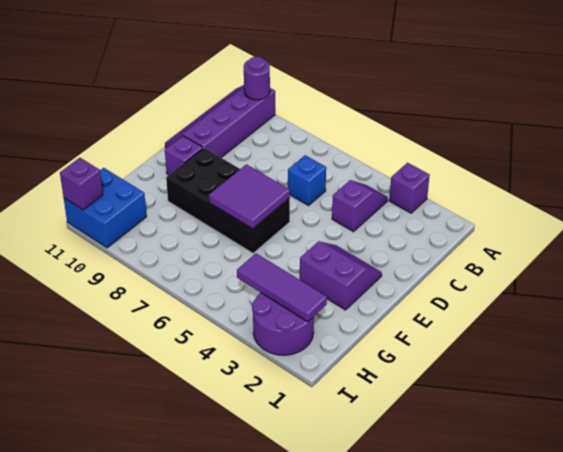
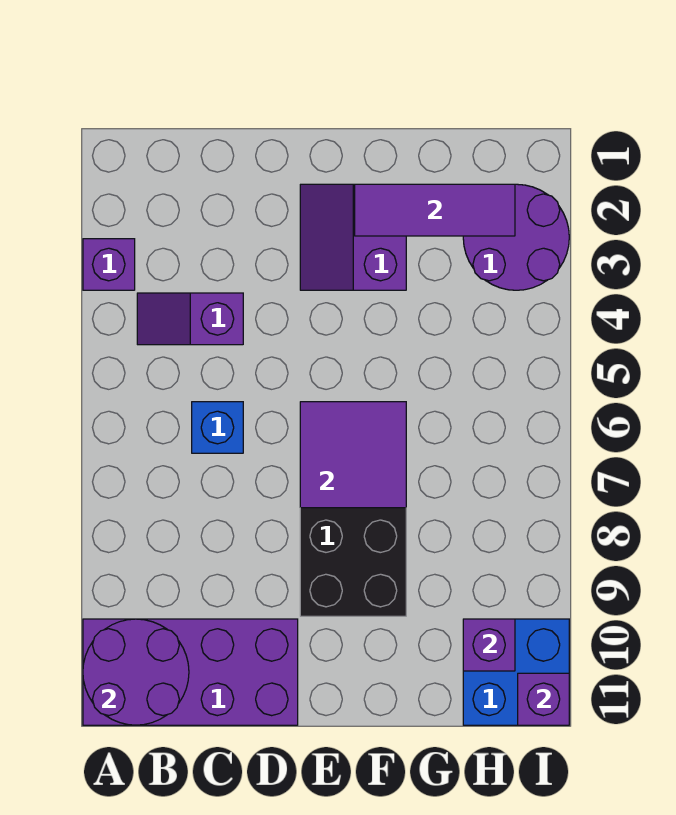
purple 2x4 slope [165,85,275,158] -> purple 2x4 brick [83,619,298,725]
purple 1x1 round brick [244,57,270,100] -> purple 2x2 round brick [83,619,189,725]
purple 1x1 brick [165,136,203,175] -> purple 1x1 brick moved to [463,619,515,671]
purple 1x3 tile [237,253,327,322] -> purple 1x3 tile turned to [355,184,515,236]

